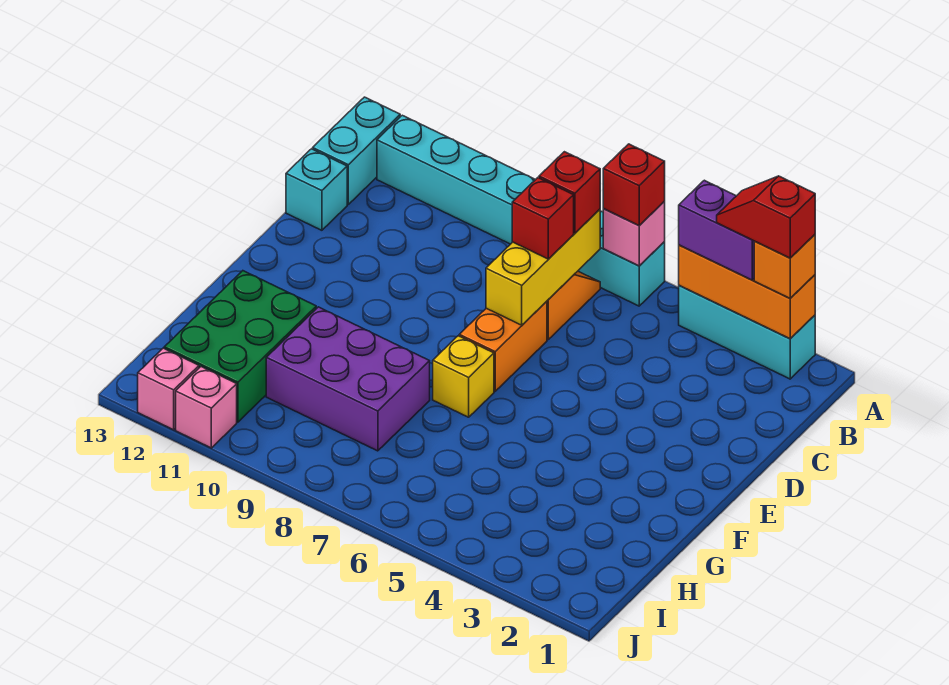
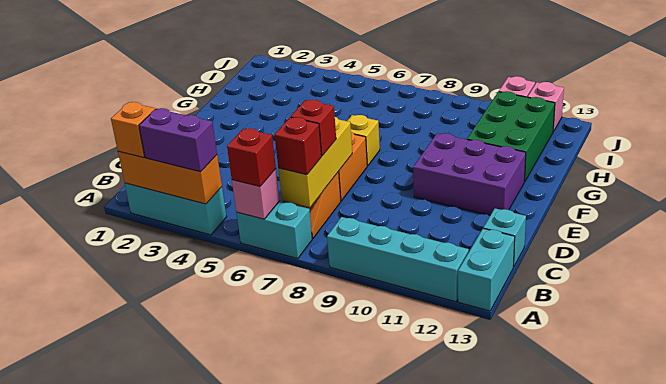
red 1x2 slope [717,176,815,258] -> none
purple 2x3 brick [266,307,430,451] -> purple 2x3 brick moved to [413,133,526,215]

